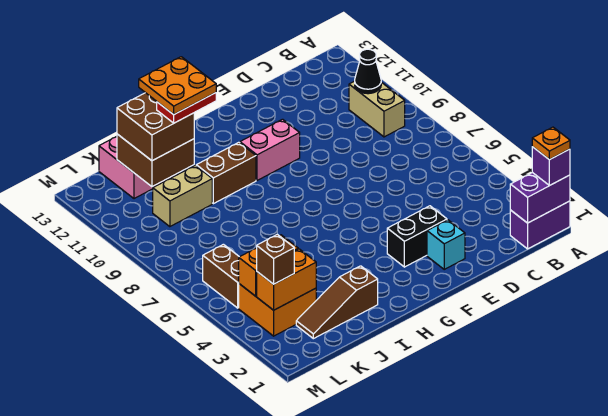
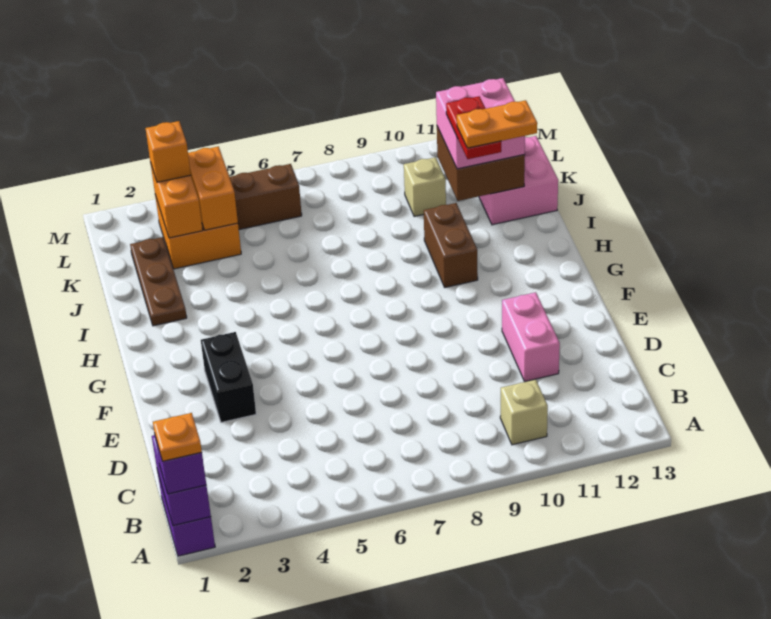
tan 1x2 brick [349,81,405,137] -> tan 1x1 brick [500,380,548,445]
black 1x1 cone [355,49,381,94] -> none
cyan 1x1 brick [427,220,465,269] -> none
pink 1x2 brick [240,119,300,180] -> pink 1x2 brick moved to [502,292,560,381]
brown 1x3 slope [296,266,378,339] -> brown 1x3 plate [130,237,187,326]
orange 2x2 plate [139,57,216,115] -> orange 1x2 plate [457,100,537,148]
tan 1x2 brick [153,165,212,227] -> tan 1x1 brick [404,157,446,217]
brown 2x2 brick [117,93,194,161] -> pink 2x2 brick [436,78,525,169]
brown 1x1 brick [257,234,294,284] -> orange 1x1 brick [145,121,191,182]

